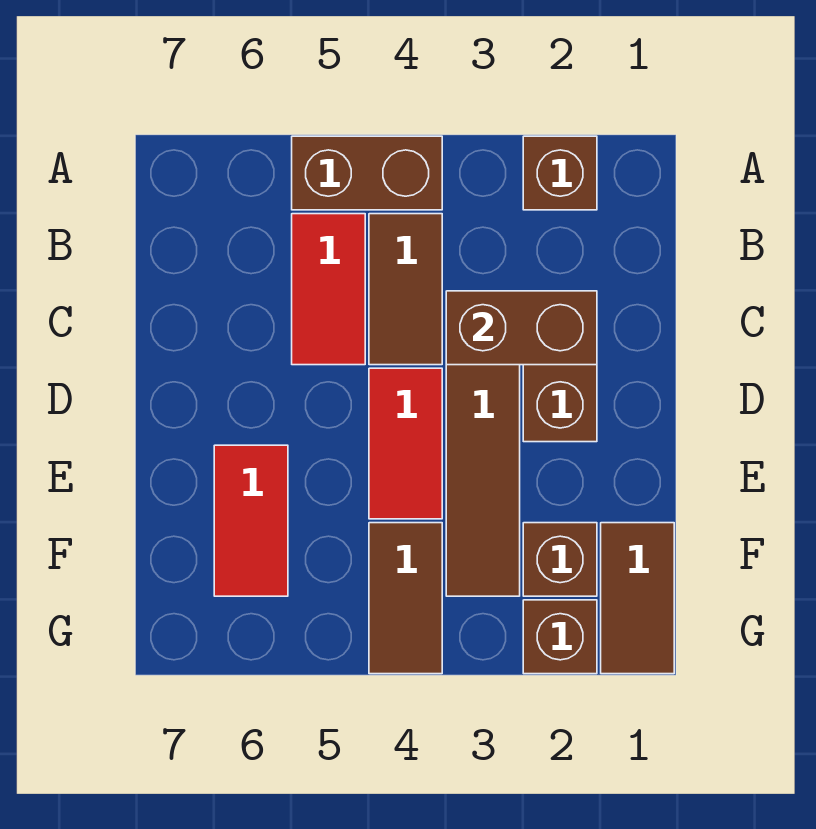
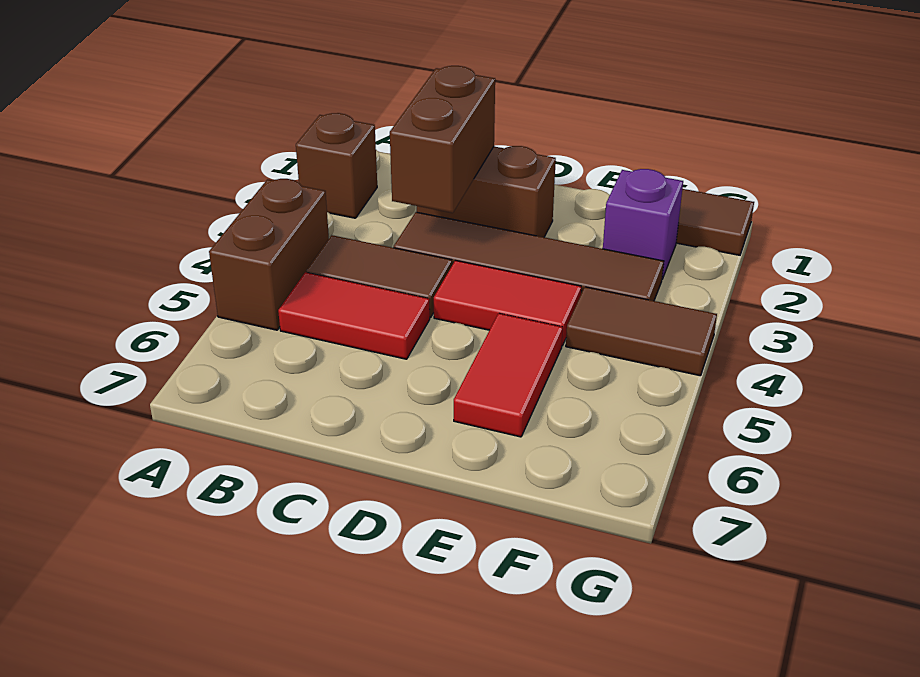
red 1x2 tile [214,445,288,596] -> red 1x2 tile turned to [454,313,563,437]
brown 1x1 brick [523,523,597,596] -> purple 1x1 brick [603,169,683,279]
brown 1x1 brick [523,600,597,674] -> none

